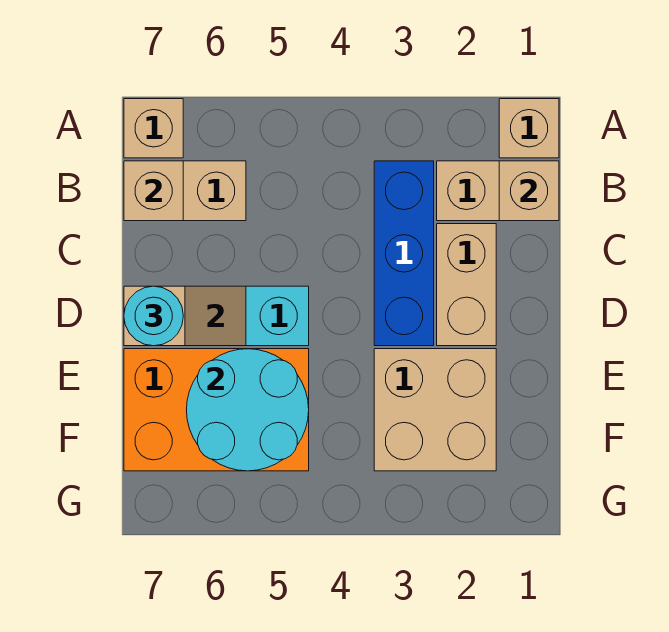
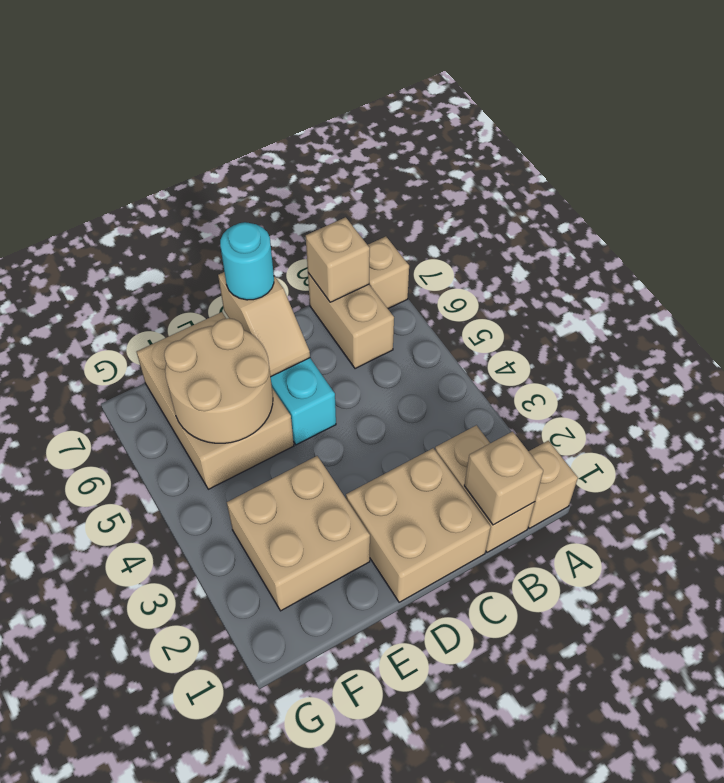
blue 1x3 brick [374,161,434,346] -> none
tan 1x2 brick [437,224,496,346] -> tan 2x2 brick [346,448,491,602]
orange 2x3 brick [124,349,309,471] -> tan 2x3 brick [137,312,294,489]
cyan 2x2 round brick [187,349,309,471] -> tan 2x2 round brick [164,318,273,443]

